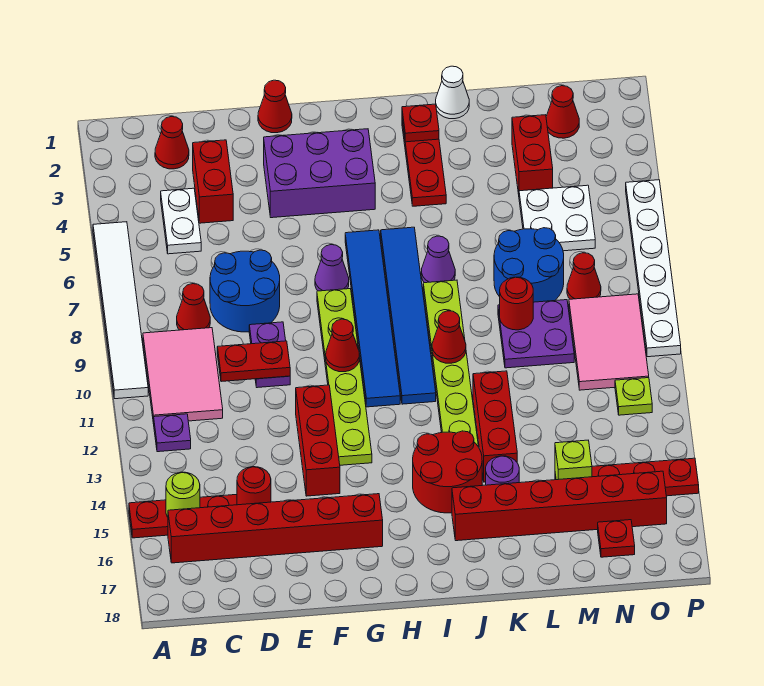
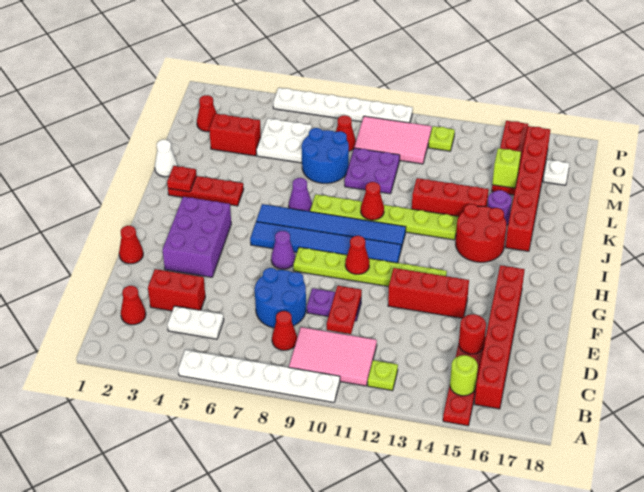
white 1x6 tile [93,222,148,399] -> white 1x6 plate [178,350,340,402]
purple 1x1 plate [154,414,191,452] -> lime 1x1 plate [368,360,398,391]
red 1x1 round brick [500,277,533,330] -> none
red 1x1 plate [598,520,635,557] -> white 1x1 plate [543,160,570,185]

